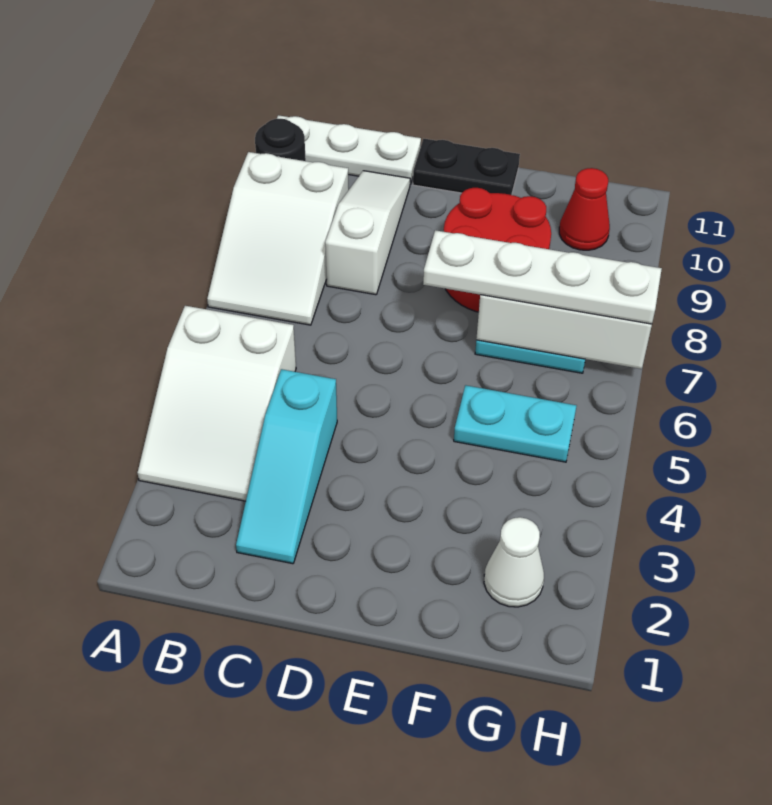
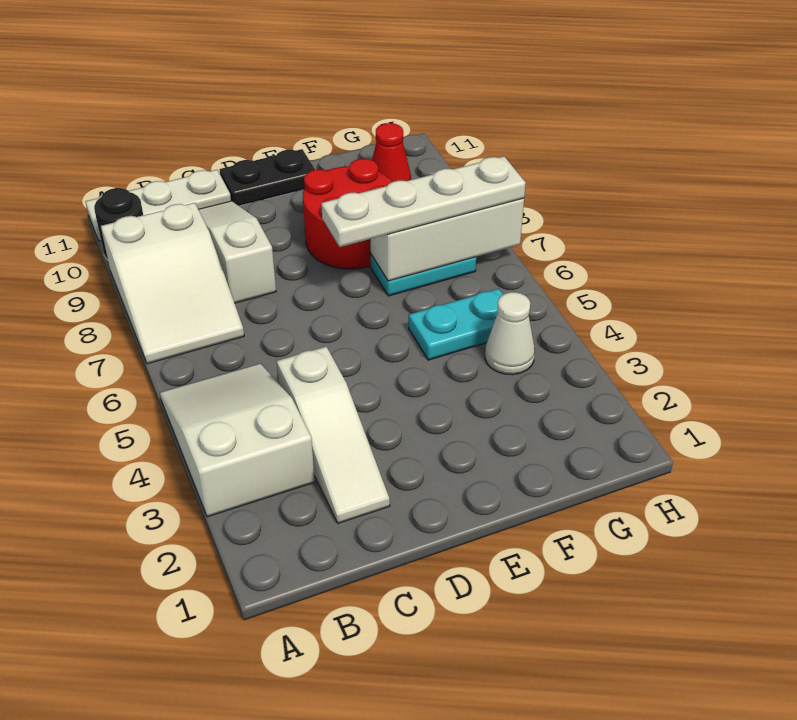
white 2x3 slope [137,306,296,501] -> white 2x3 slope turned to [160,364,315,517]
cyan 1x3 slope [236,369,337,564] -> white 1x3 slope [277,347,390,523]
white 1x1 cone [484,517,544,607] -> white 1x1 cone moved to [485,292,535,375]

